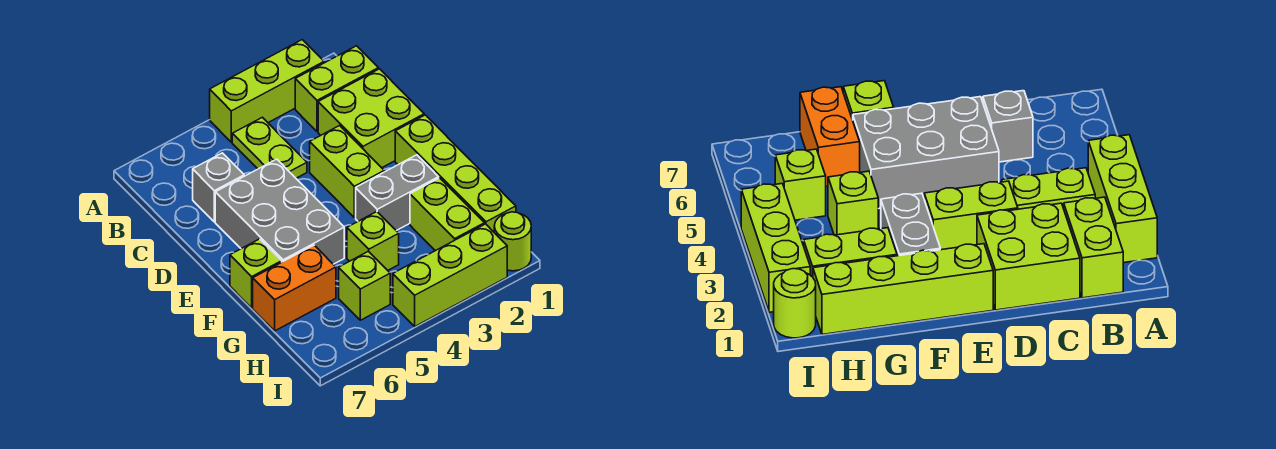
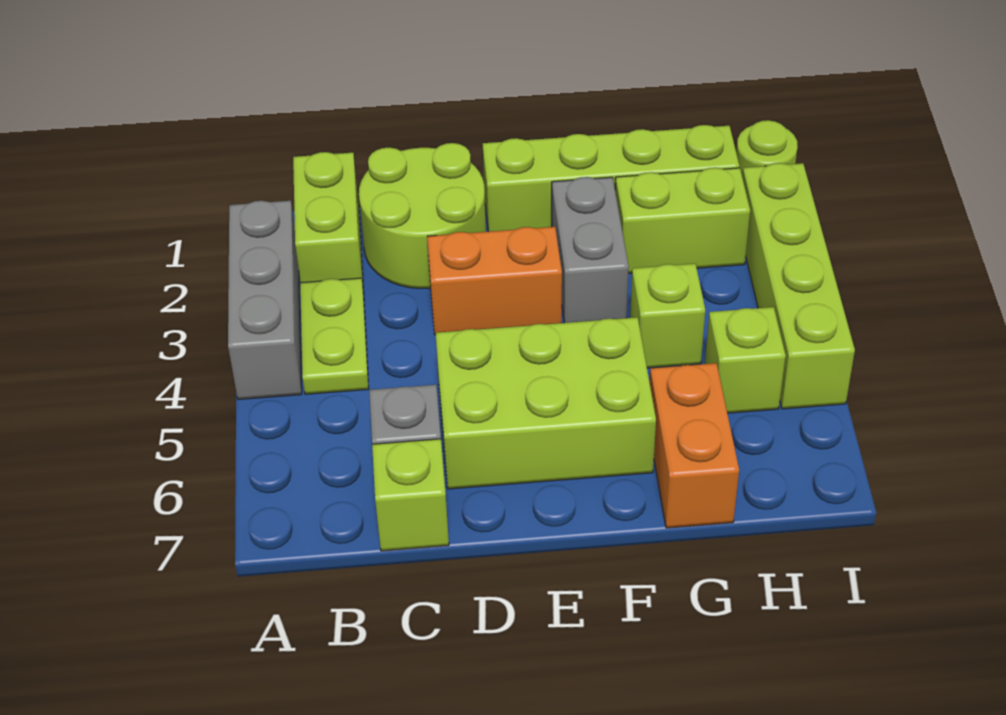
lime 1x3 brick [210,40,324,142] -> grey 1x3 brick [228,201,302,400]
lime 1x2 plate [232,117,307,178] -> lime 1x2 plate turned to [300,278,369,394]
lime 2x2 brick [318,69,424,168] -> lime 2x2 round brick [359,143,486,288]
lime 1x2 brick [310,126,384,218] -> orange 1x2 brick [427,227,562,335]
grey 2x3 brick [215,159,344,264] -> lime 2x3 brick [435,317,656,489]
lime 1x1 brick [230,239,282,308] -> lime 1x1 brick moved to [372,439,449,551]
lime 1x3 brick [393,224,507,326] -> lime 1x4 brick [742,163,855,409]

